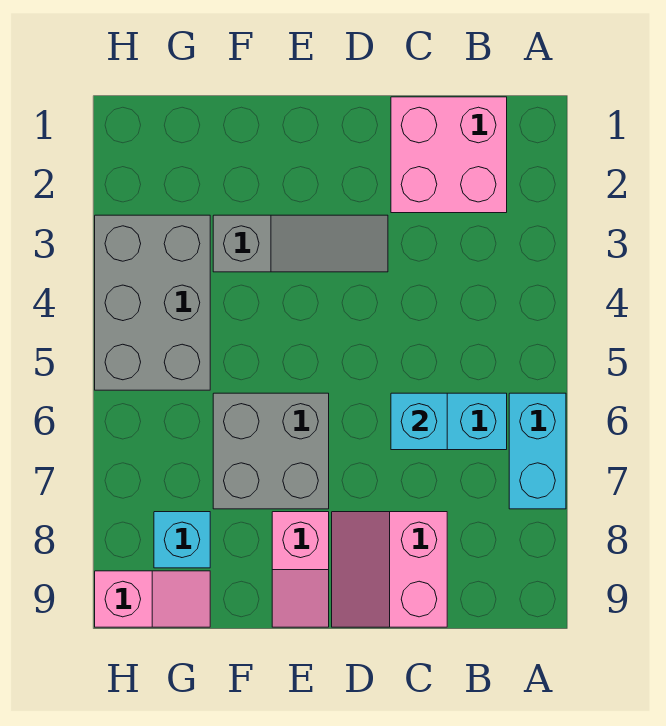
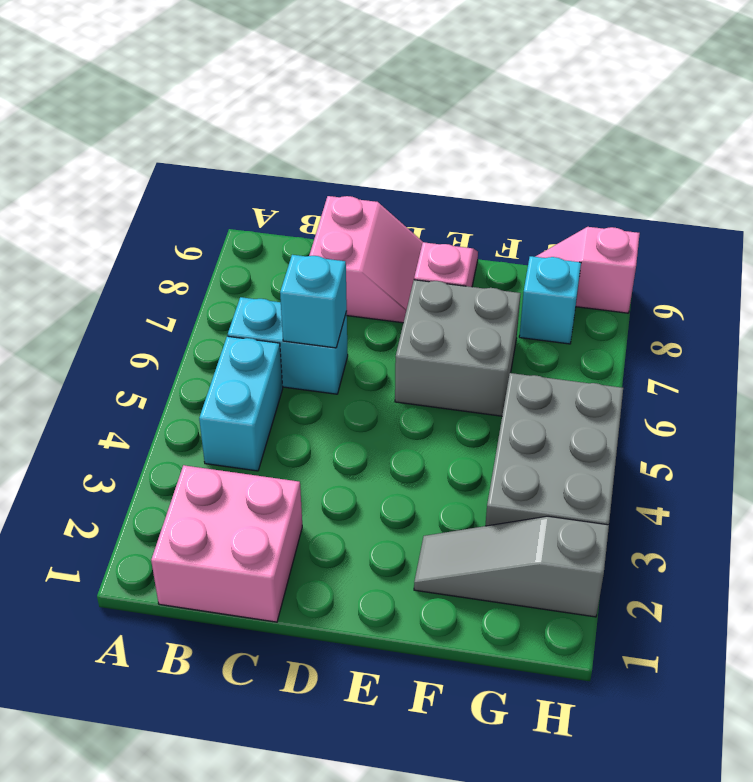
cyan 1x2 brick [509,393,566,509] -> cyan 1x2 brick moved to [199,336,283,471]
grey 1x3 slope [213,215,388,272] -> grey 1x3 slope moved to [414,516,609,617]

